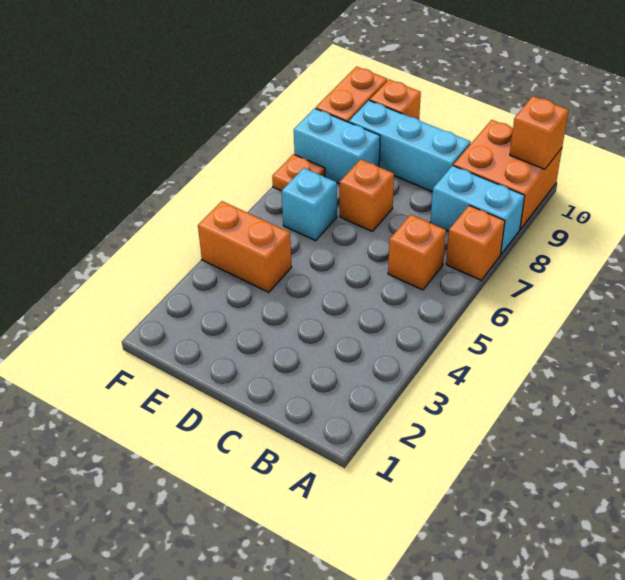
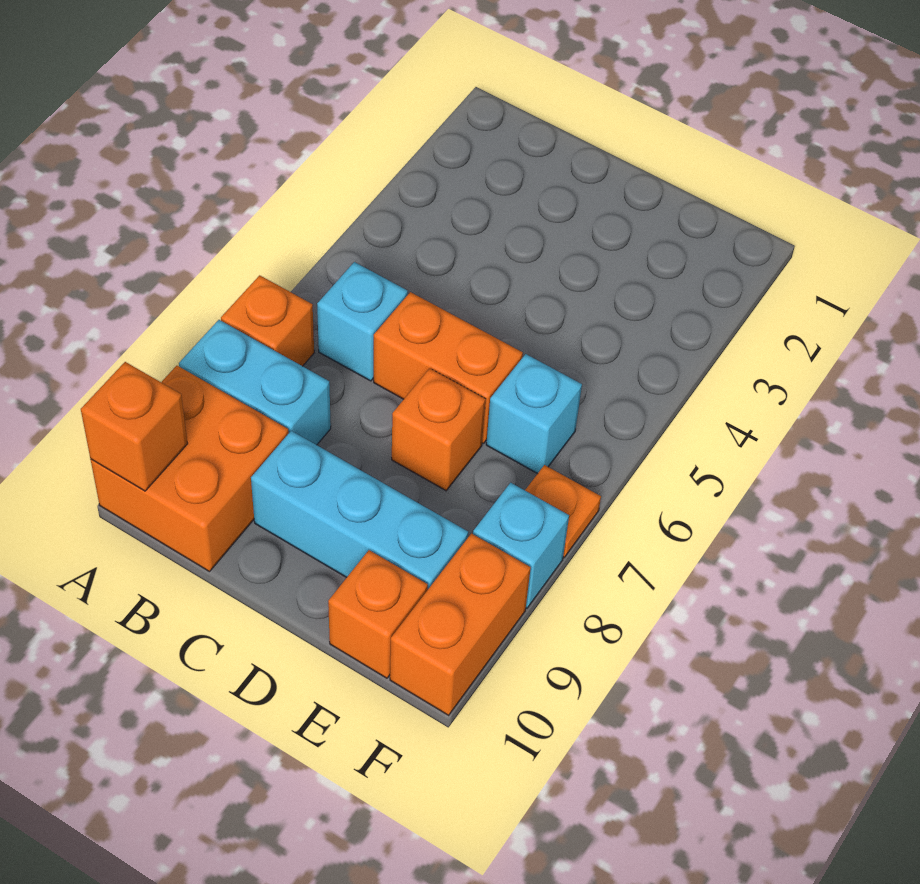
orange 1x1 brick [388,215,446,290] -> cyan 1x1 brick [317,262,408,381]
orange 1x2 brick [198,201,292,292] -> orange 1x2 brick moved to [374,292,523,443]
cyan 1x2 brick [294,108,380,184] -> cyan 1x1 brick [473,483,569,608]

